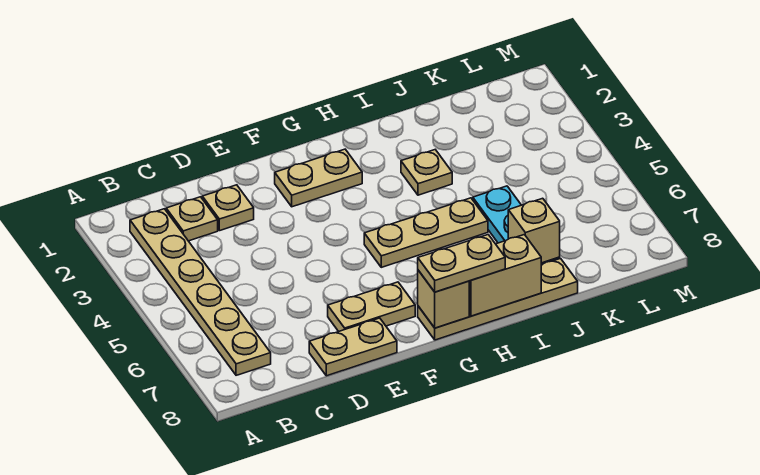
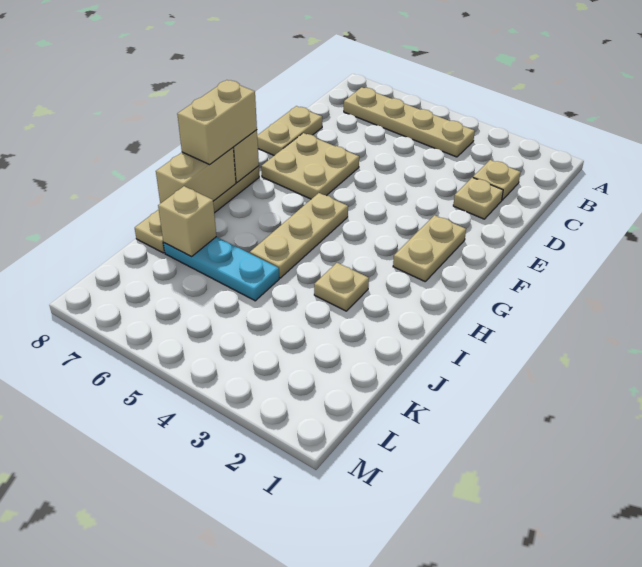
tan 1x6 plate [130,209,271,375] -> tan 1x4 plate [344,87,475,157]
tan 1x2 plate [328,282,415,332] -> tan 2x2 plate [261,133,359,199]
tan 1x2 plate [418,235,505,292] -> tan 1x2 brick [177,80,257,164]

